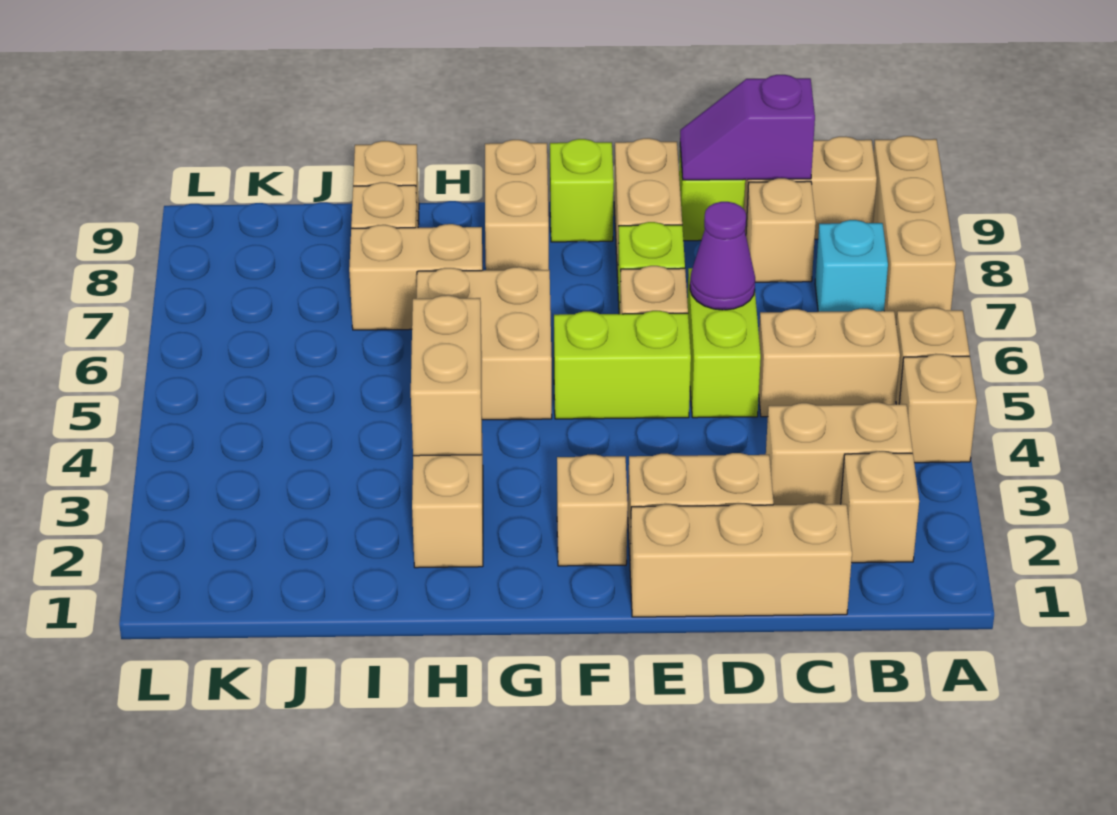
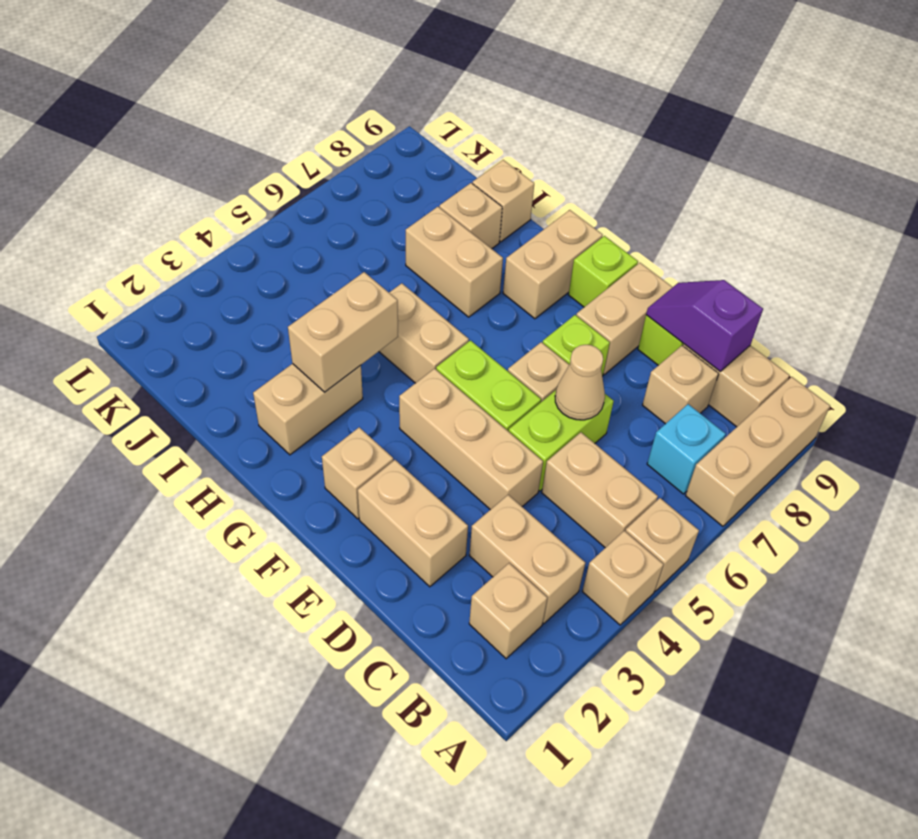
tan 1x3 brick [630,503,852,617] -> tan 1x3 brick moved to [399,368,543,510]
purple 1x1 cone [690,202,755,310] -> tan 1x1 cone [555,345,605,420]
tan 2x2 brick [417,267,552,420] -> tan 1x2 brick [379,283,469,383]

